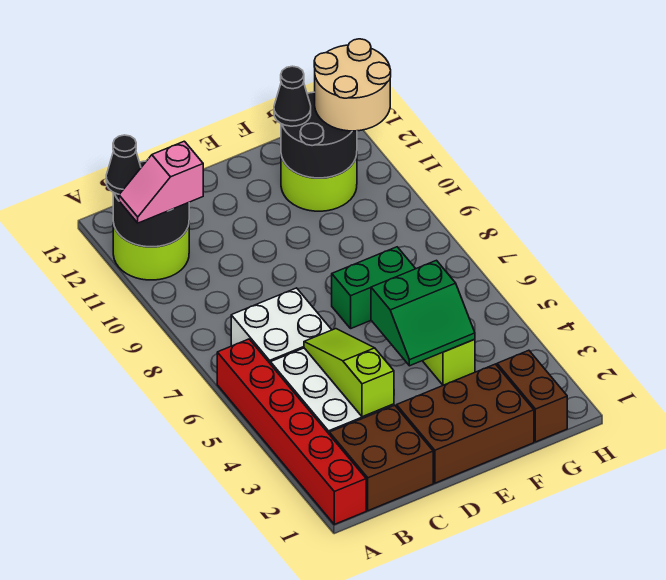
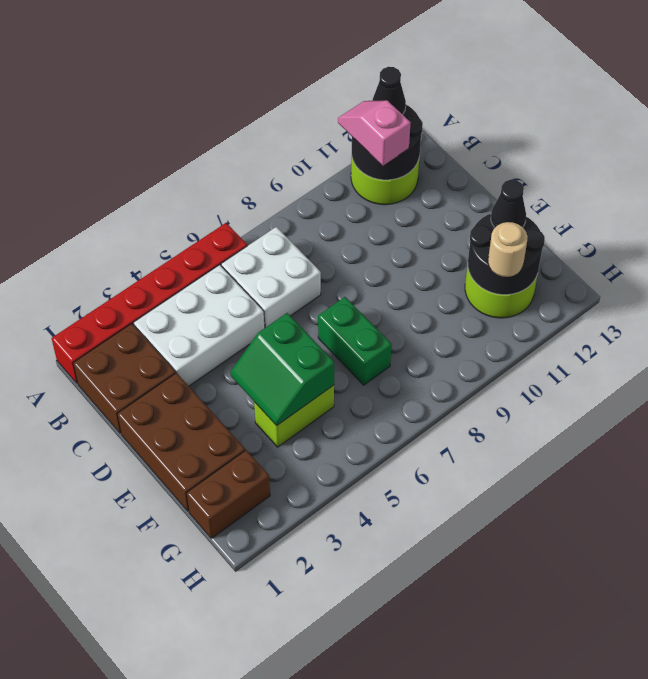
lime 1x3 slope [304,329,394,417] -> none
tan 2x2 round brick [314,39,391,131] -> tan 1x1 round brick [488,222,528,277]

